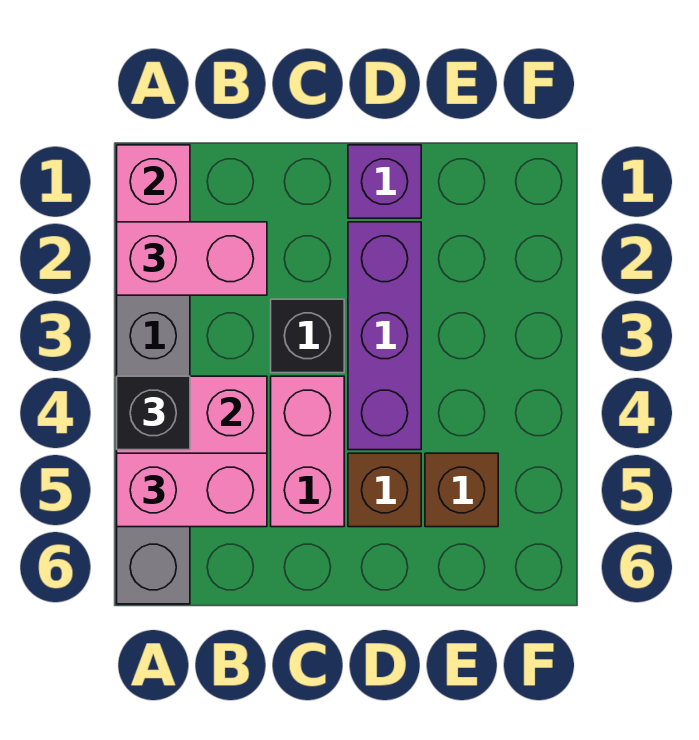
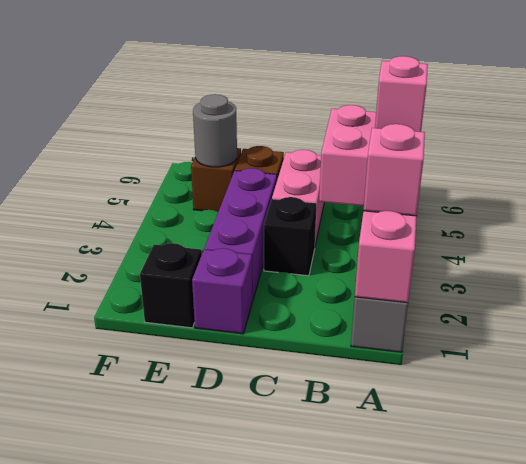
pink 1x2 brick [117,222,267,295] -> pink 1x1 brick [363,124,425,216]
black 1x1 brick [117,376,190,450] -> black 1x1 brick moved to [140,243,202,328]
pink 1x2 brick [117,453,267,527] -> pink 1x1 brick [375,56,428,132]
none -> grey 1x1 round brick [193,94,237,167]

